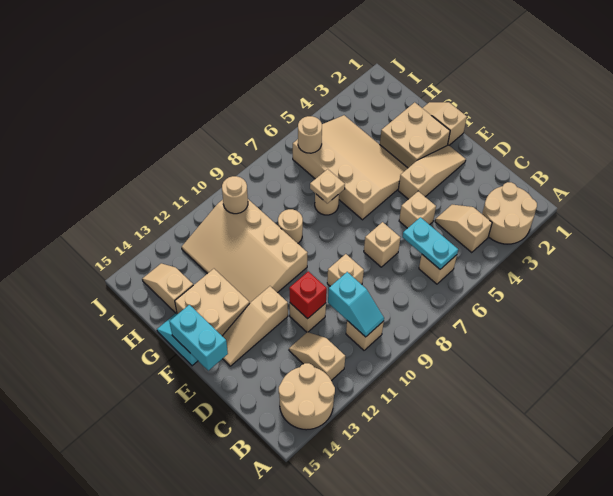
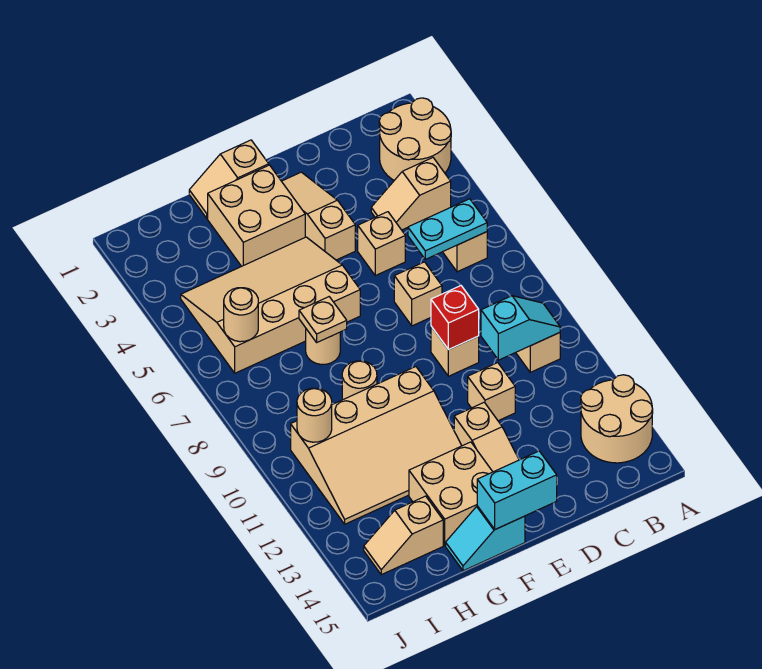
tan 1x2 slope [289,332,345,381] -> none
red 1x1 brick [289,271,327,319] -> red 1x1 brick moved to [431,286,479,350]

